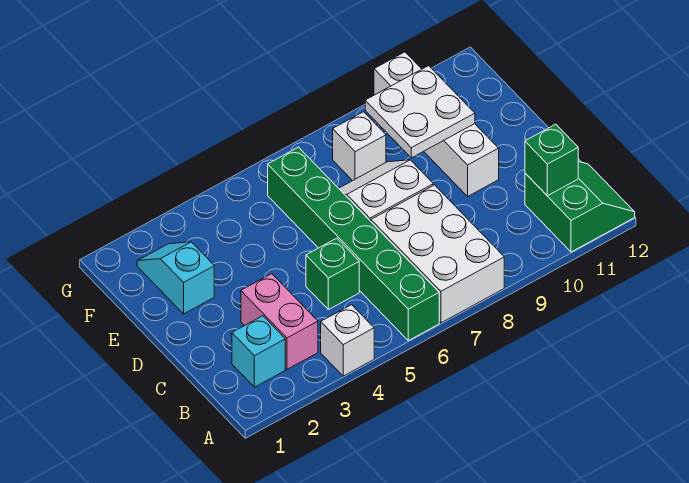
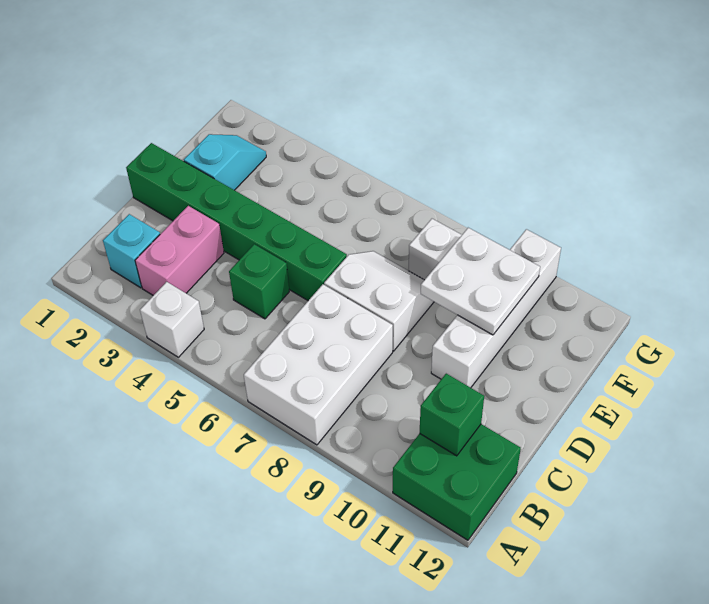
green 1x6 brick [268,147,439,341] -> green 1x6 brick turned to [126,143,347,300]
green 2x2 slope [525,161,635,252] -> green 2x2 brick [393,424,521,540]

